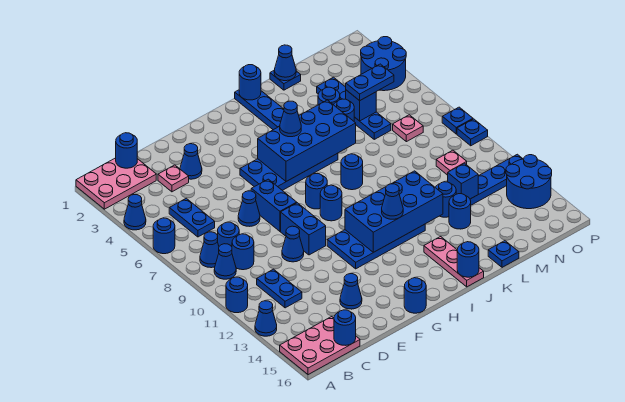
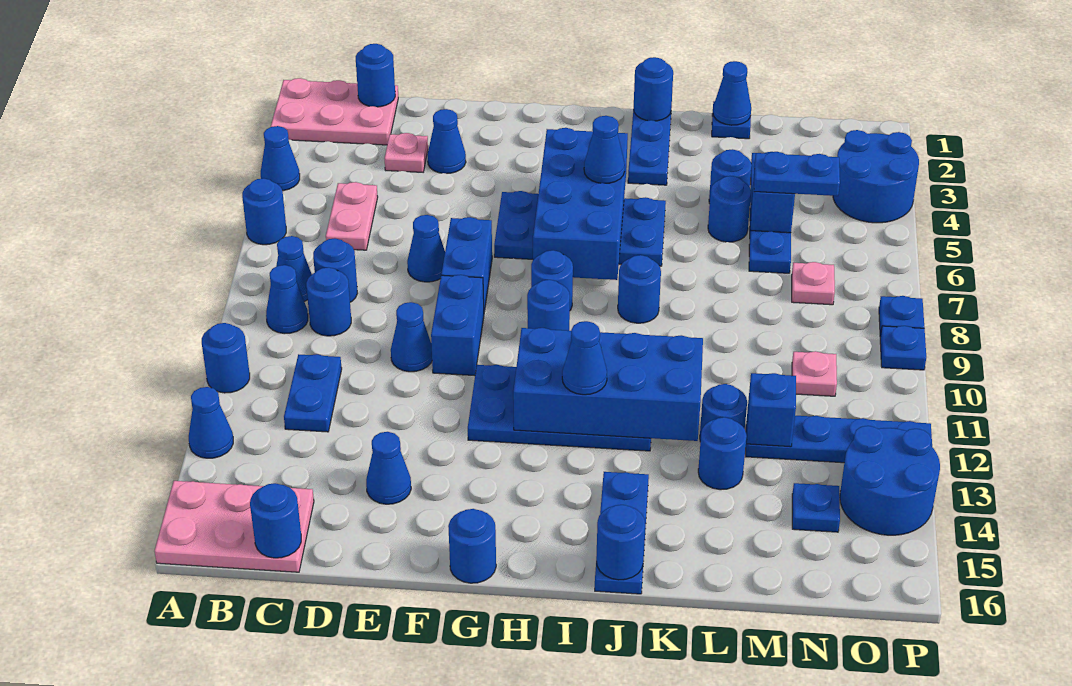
blue 1x2 plate [169,198,215,237] -> pink 1x2 plate [326,182,378,250]
blue 2x4 brick [258,100,356,181] -> blue 2x4 brick turned to [533,128,628,280]
pink 1x3 plate [424,237,484,287] -> blue 1x3 plate [595,472,649,594]
blue 1x1 plate [488,241,519,268] -> blue 1x1 plate moved to [792,483,840,532]

